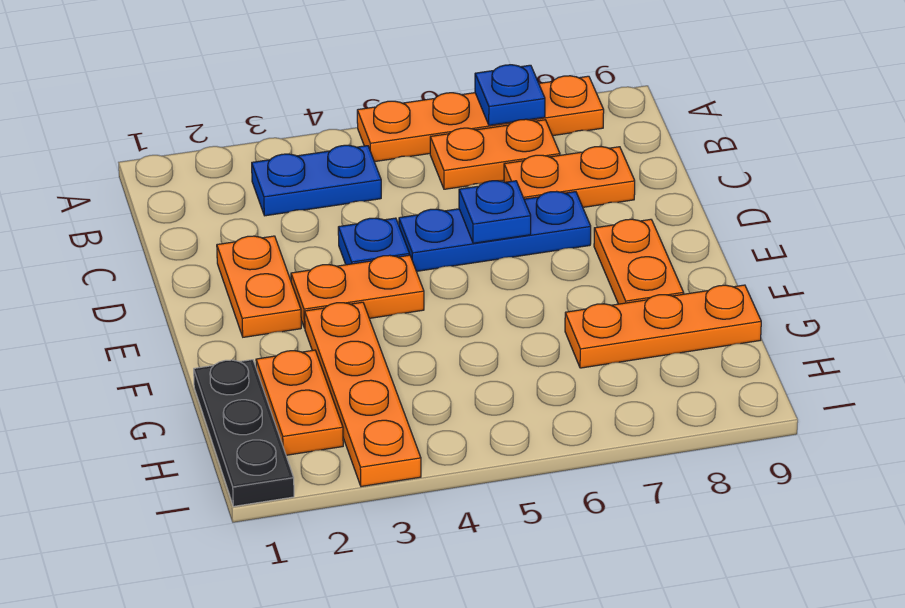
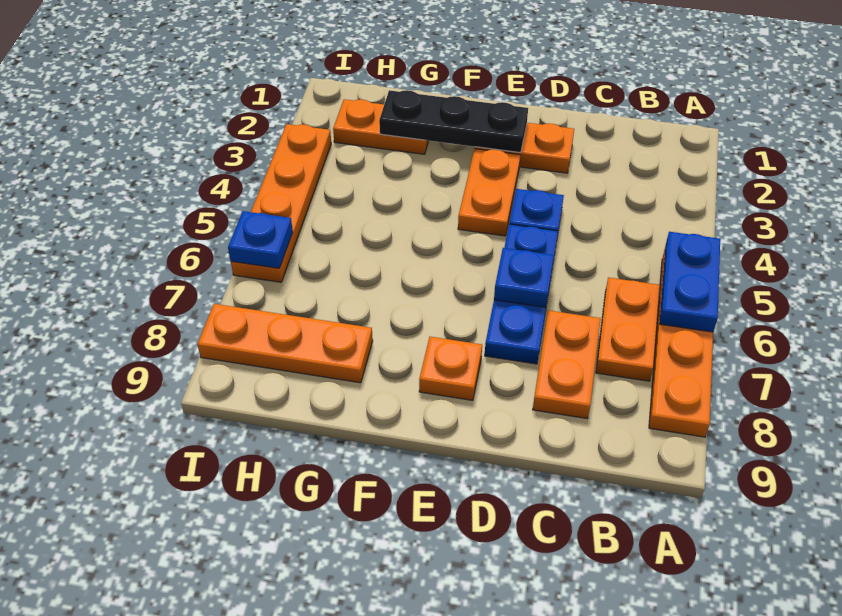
blue 1x1 plate [475,65,545,125] -> blue 1x1 plate moved to [228,211,293,268]
blue 1x2 plate [252,145,381,216] -> blue 1x2 plate moved to [660,232,720,332]
orange 1x2 plate [594,219,684,304] -> orange 1x1 plate [419,337,482,400]
orange 1x4 plate [305,302,421,487] -> orange 1x4 plate turned to [231,124,331,282]
black 1x3 plate [194,360,294,506] -> black 1x3 plate moved to [379,90,528,153]
orange 1x3 plate [565,285,761,368] -> orange 1x3 plate turned to [197,304,373,383]

